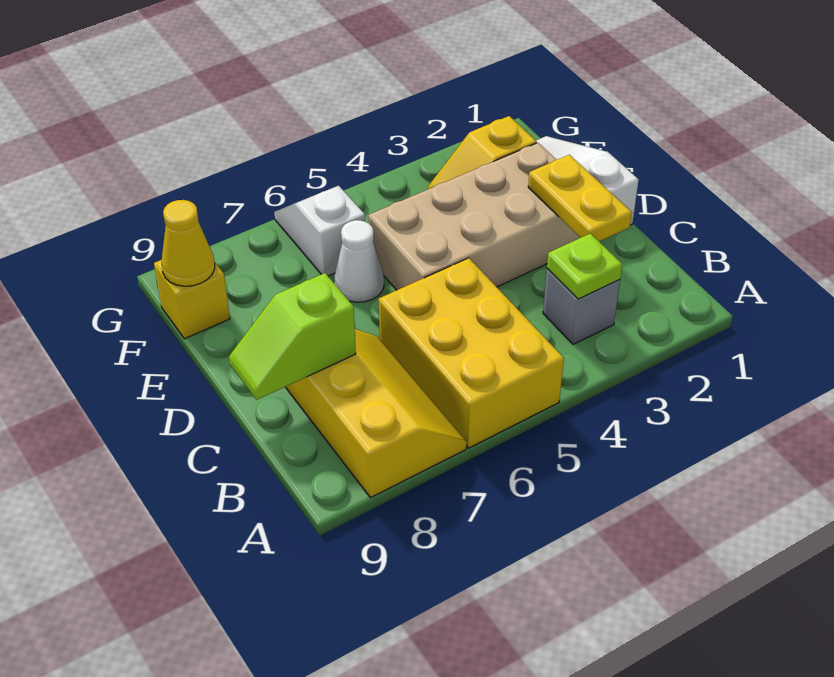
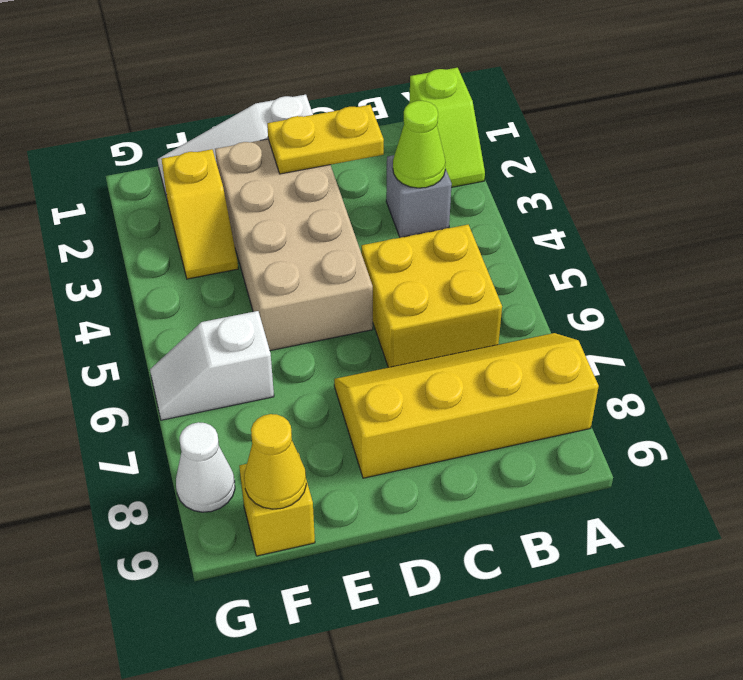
yellow 2x3 brick [379,258,564,448] -> yellow 2x2 brick [361,225,502,367]
yellow 2x3 slope [286,329,467,498] -> yellow 2x4 slope [334,333,599,478]
lime 1x1 plate [547,233,622,299] -> lime 1x1 cone [393,101,446,188]
lime 1x2 slope [229,273,356,400] -> lime 1x2 slope moved to [409,68,485,187]
white 1x1 cone [334,220,384,302] -> white 1x1 cone moved to [176,422,235,512]

